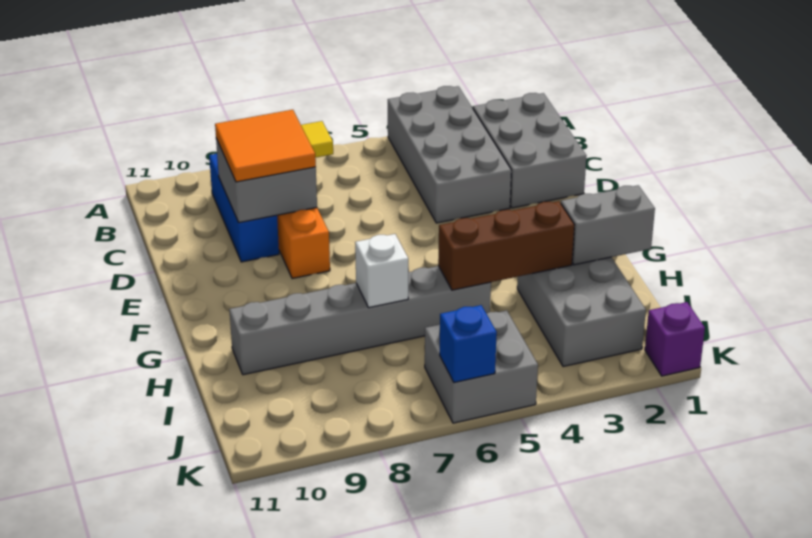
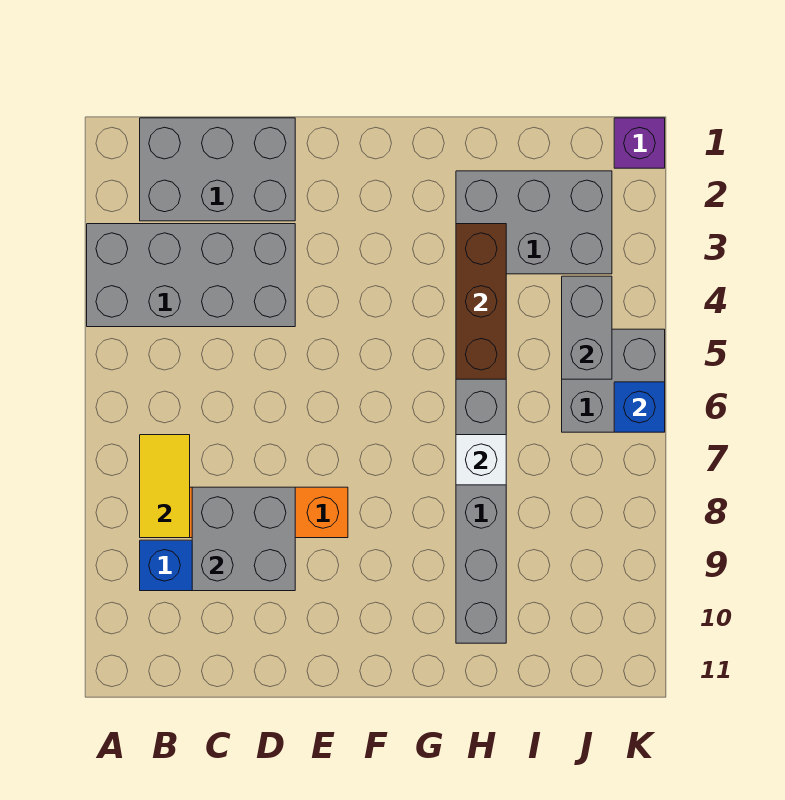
orange 2x2 tile [215,110,316,182] -> none
grey 1x2 brick [561,185,655,265] -> grey 1x2 brick moved to [562,276,612,379]

